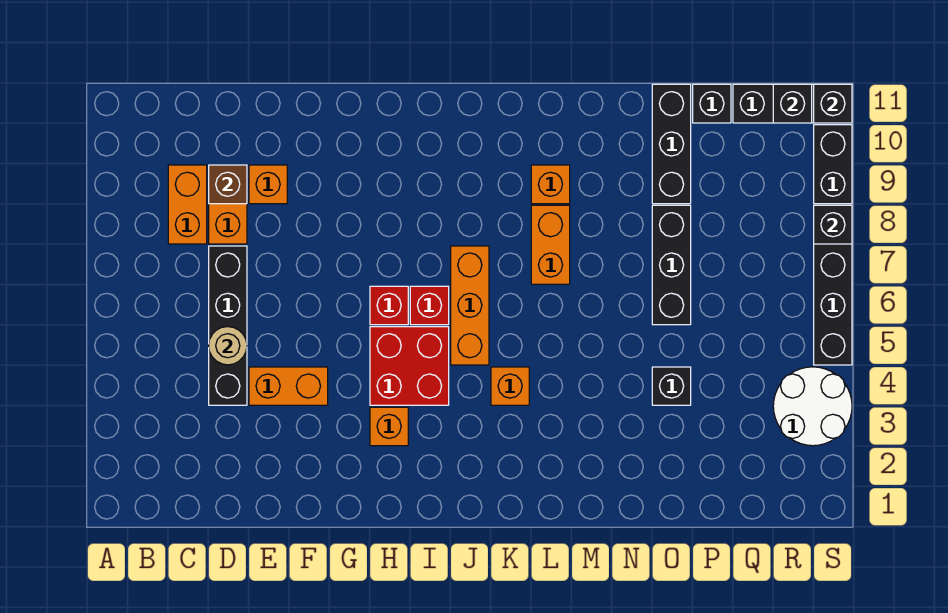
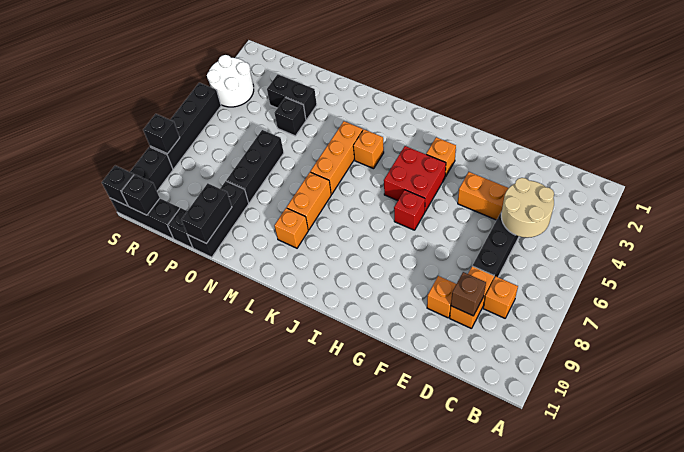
orange 1x2 brick [168,165,207,244] -> orange 1x1 brick [483,277,518,318]
tan 1x1 round brick [209,327,247,365] -> tan 2x2 round brick [501,178,554,238]
red 1x1 brick [410,286,449,325] -> none
orange 1x3 brick [451,246,489,365] -> orange 1x3 brick moved to [310,121,363,194]
none -> black 1x2 brick [267,74,317,120]
none -> black 1x2 brick [181,183,232,244]

